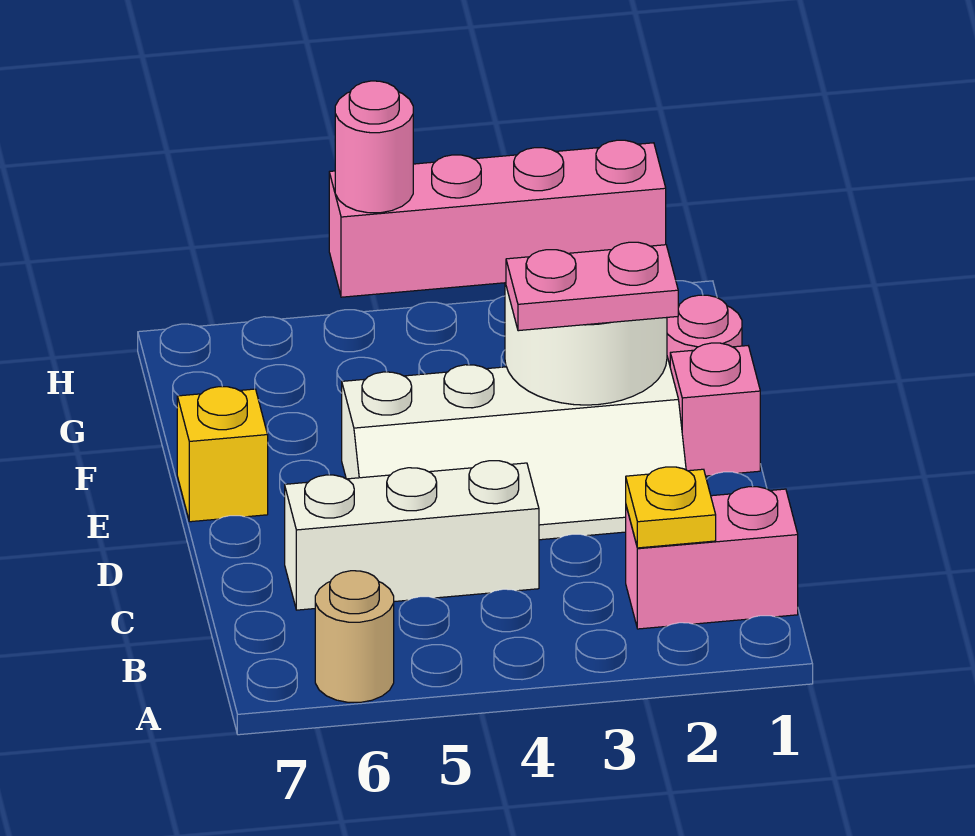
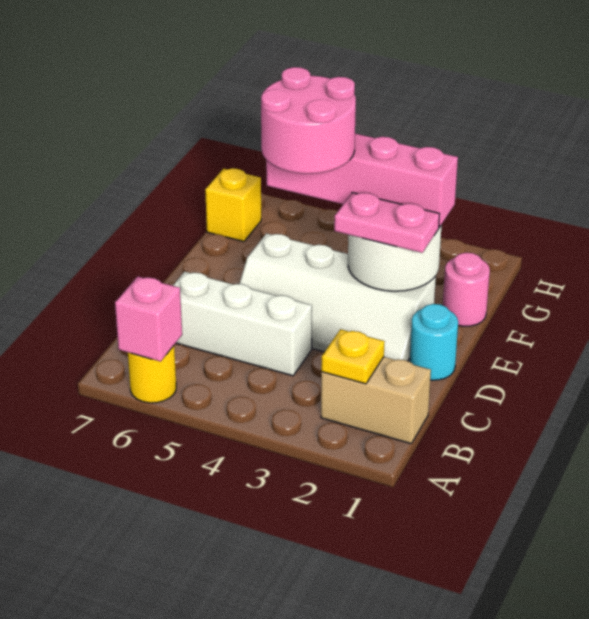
tan 1x1 round brick [315,571,394,702] -> yellow 1x1 round brick [128,346,176,403]
pink 1x2 brick [626,487,798,629] -> tan 1x2 brick [321,357,431,444]
none -> cyan 1x1 round brick [410,304,458,380]
pink 1x1 brick [670,343,760,476] -> pink 1x1 brick moved to [115,276,182,362]
yellow 1x1 brick [177,387,268,522] -> yellow 1x1 brick moved to [205,168,261,242]
pink 1x1 round brick [335,81,413,213] -> pink 2x2 round brick [261,67,356,174]

